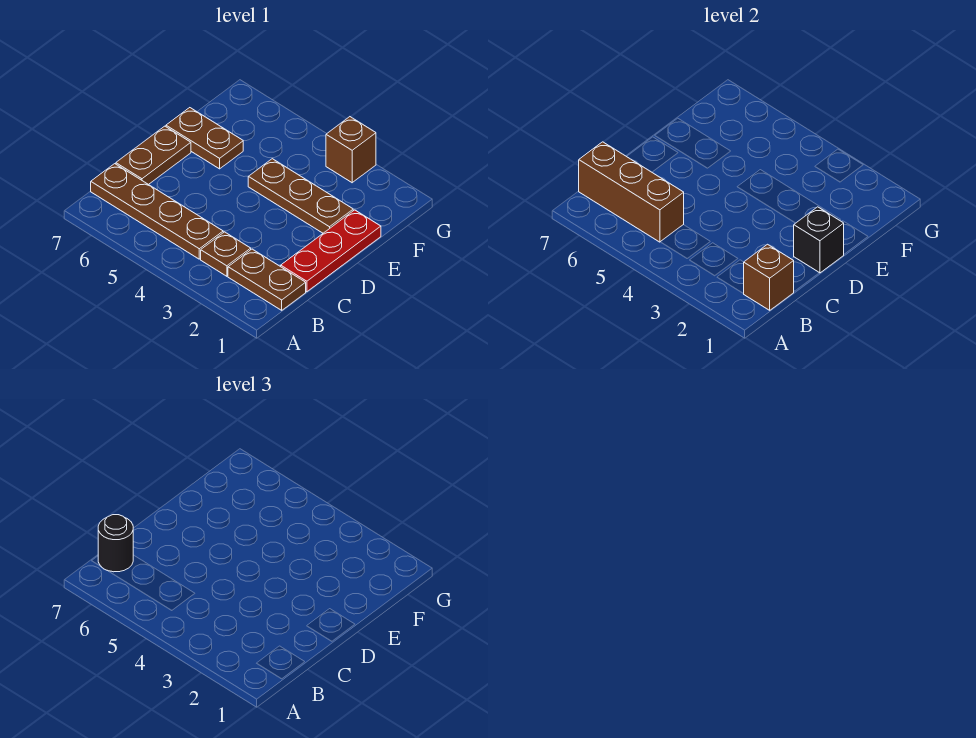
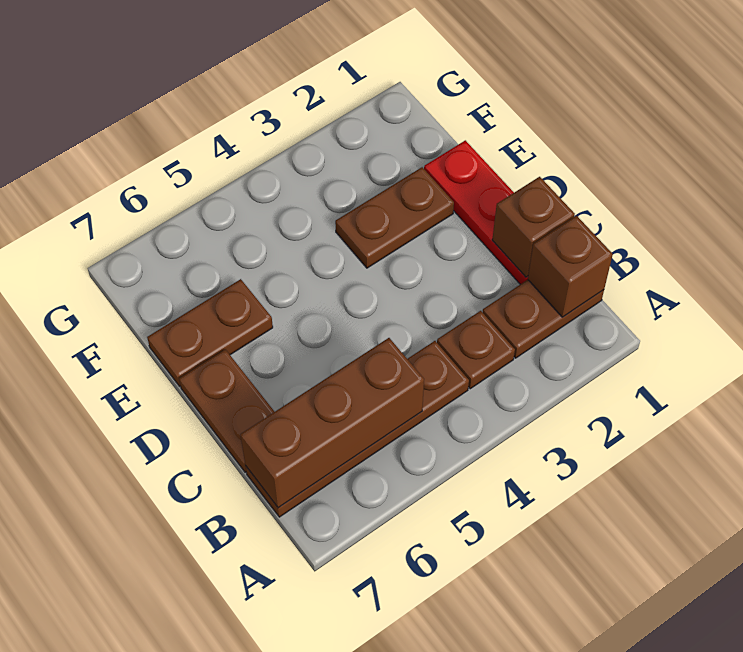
black 1x1 round brick [98,515,133,572] -> none
black 1x1 brick [794,207,844,273] -> none
brown 1x3 plate [248,159,353,233] -> brown 1x2 plate [335,167,454,268]
brown 1x1 brick [326,117,376,183] -> brown 1x1 brick moved to [492,177,575,277]

